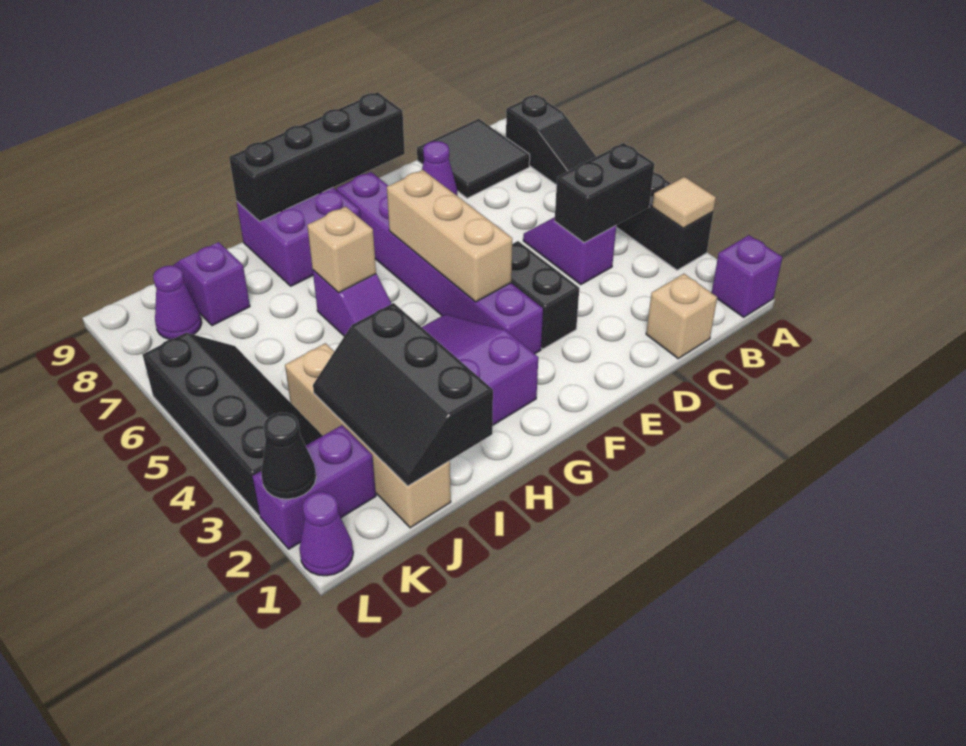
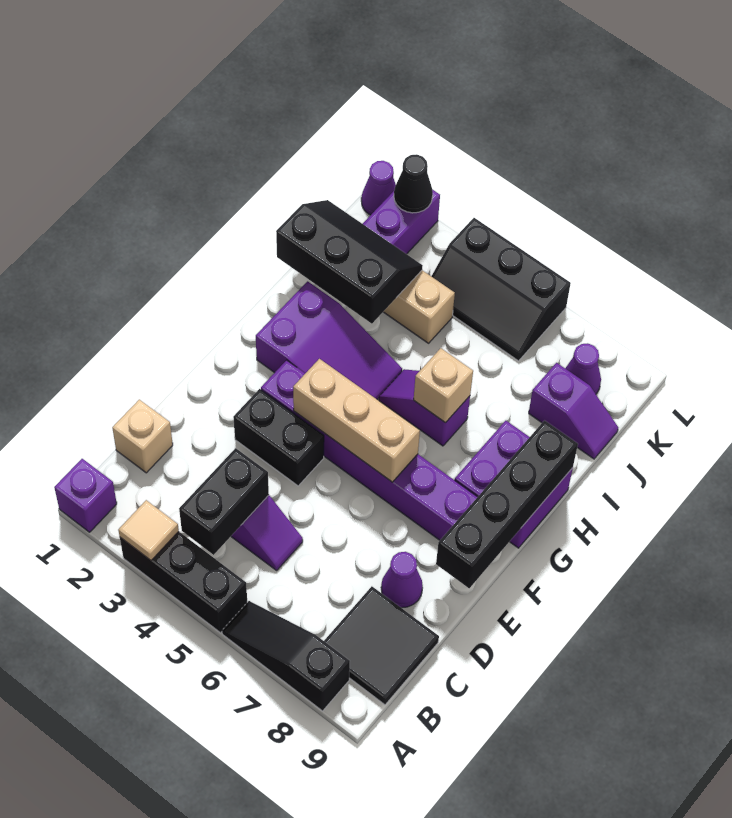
black 2x4 slope [143,333,323,515] -> black 2x3 slope [431,218,571,361]

